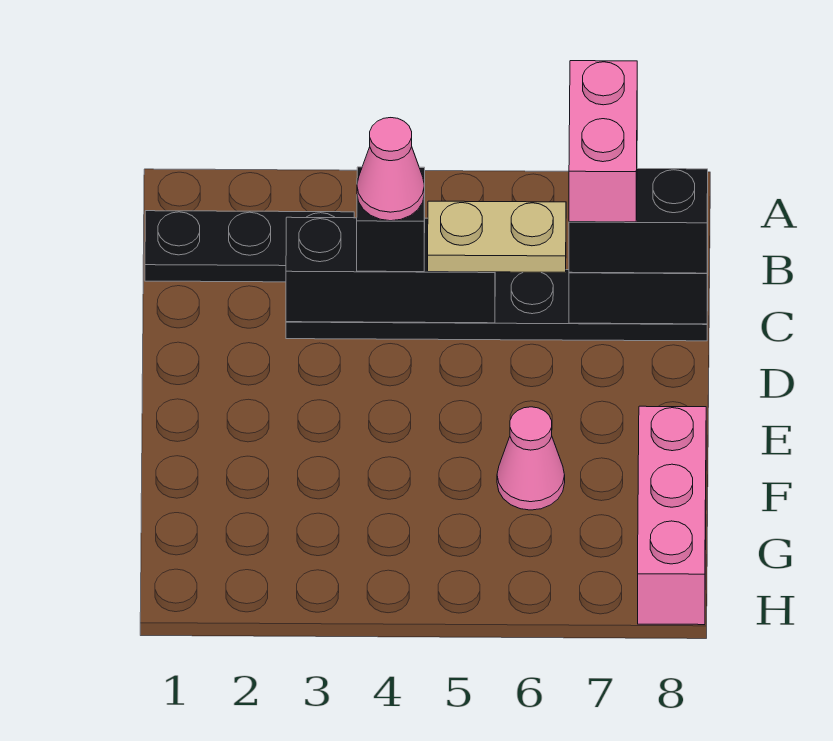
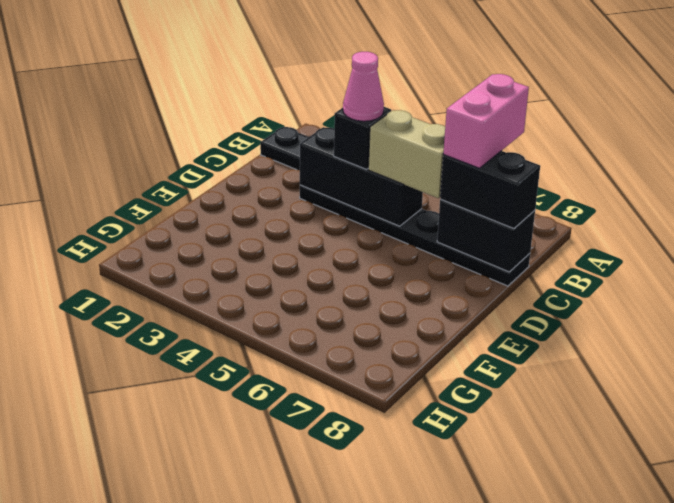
tan 1x2 plate [428,201,566,272] -> tan 1x2 brick [368,110,445,198]
pink 1x1 cone [497,407,565,510] -> none
pink 1x3 brick [638,406,706,625] -> none

